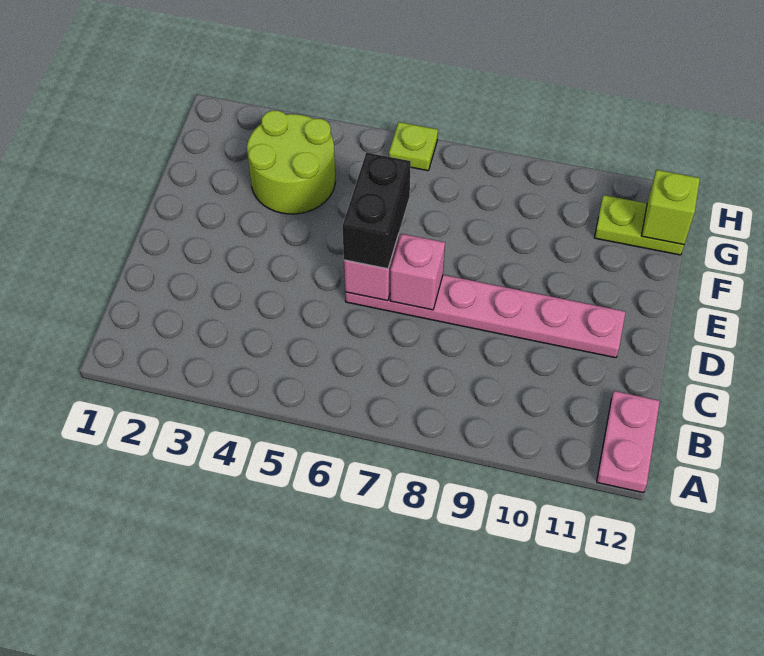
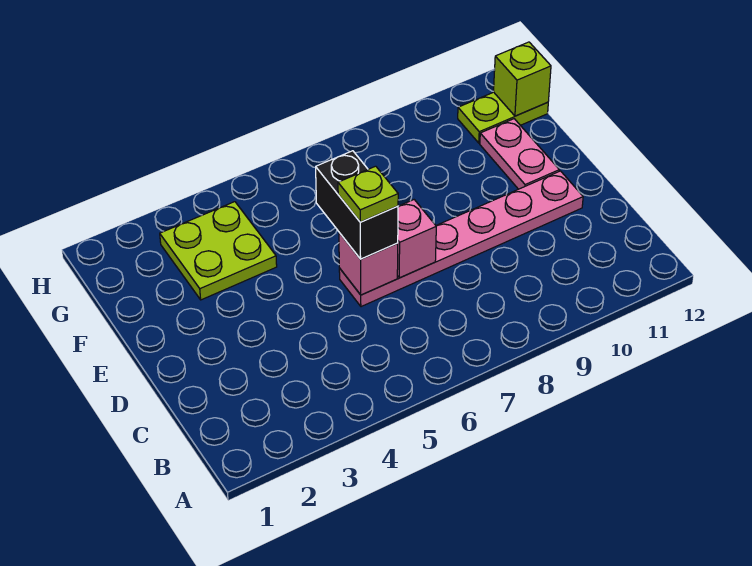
pink 1x2 plate [597,391,660,493] -> pink 1x2 plate moved to [480,119,559,189]
lime 2x2 round brick [247,111,335,214] -> lime 2x2 plate [160,202,277,300]
lime 1x1 plate [389,122,438,171] -> lime 1x1 plate moved to [338,166,398,222]

